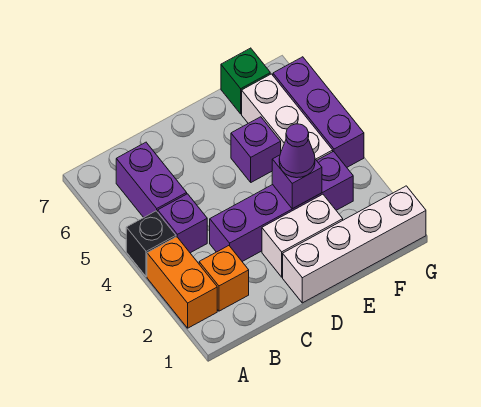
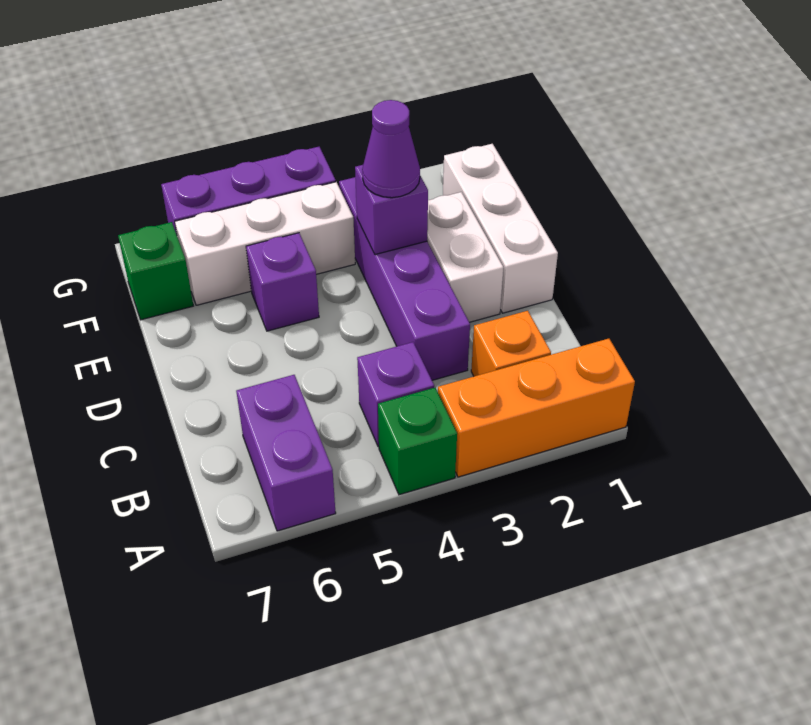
orange 1x2 brick [147,237,217,328] -> orange 1x3 brick [438,339,635,477]
black 1x1 brick [126,211,176,277] -> green 1x1 brick [378,388,457,495]
purple 1x2 brick [116,142,187,217] -> purple 1x2 brick turned to [236,375,336,531]
white 1x4 brick [283,186,426,303] -> white 1x3 brick [443,144,558,313]

